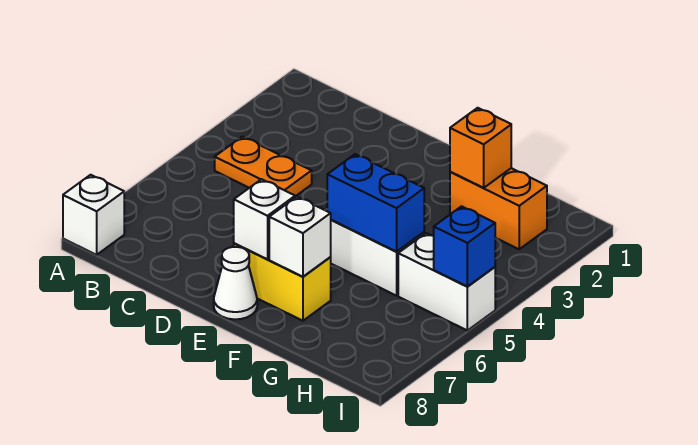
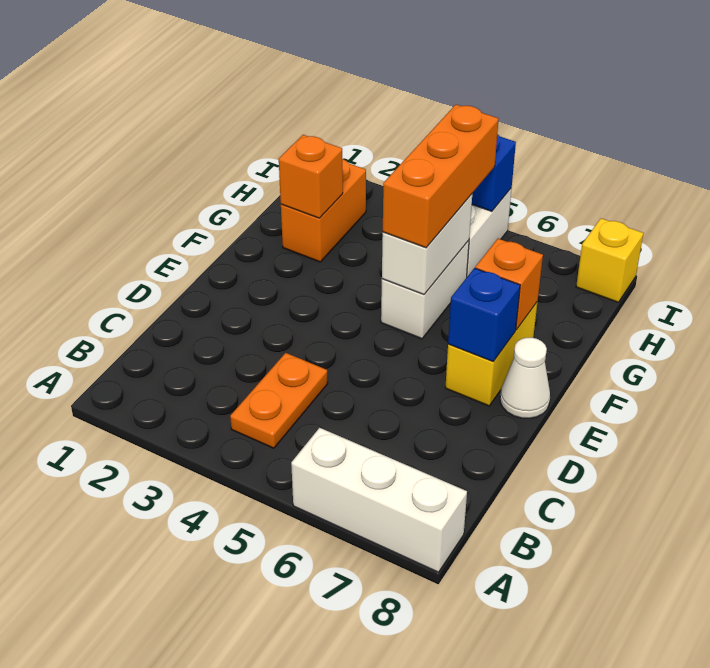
white 1x1 brick [63,175,124,255] -> white 1x3 brick [291,428,467,572]
white 1x1 brick [234,179,295,259] -> blue 1x1 brick [448,268,520,362]
blue 1x2 brick [327,154,424,252] -> white 1x2 brick [382,194,472,295]
none -> orange 1x3 brick [383,105,499,248]
white 1x1 brick [269,197,331,277] -> orange 1x1 brick [475,239,543,330]
none -> yellow 1x1 brick [576,218,643,302]

